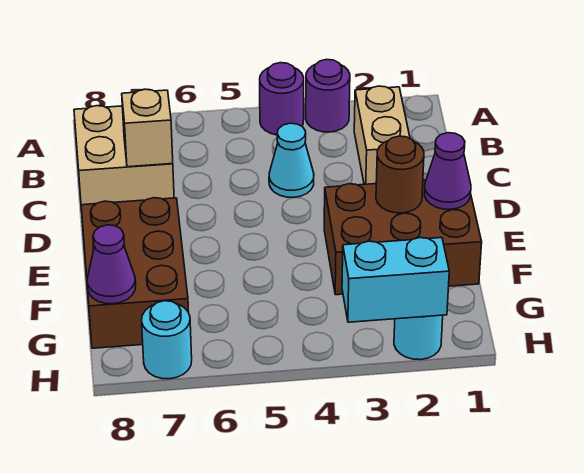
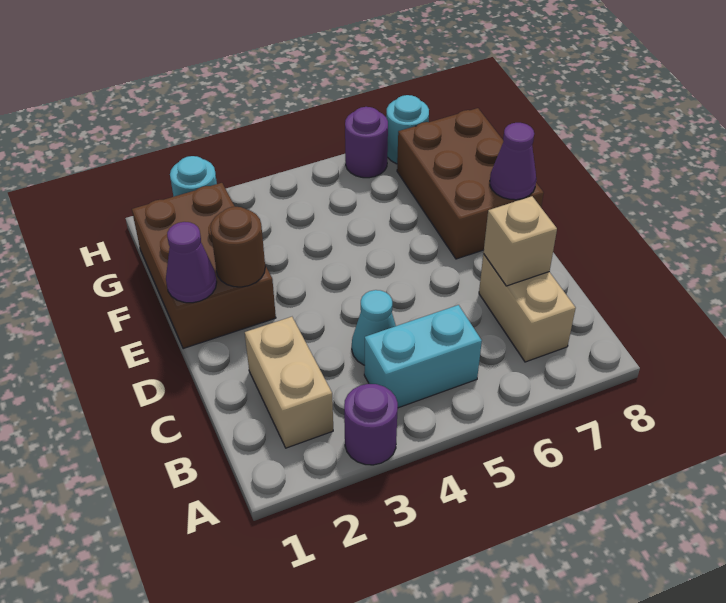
purple 1x1 round brick [260,63,304,135] -> purple 1x1 round brick moved to [345,107,388,178]
tan 2x2 brick [74,106,174,210] -> tan 1x2 brick [479,254,576,362]
brown 2x3 brick [324,180,482,295] -> brown 2x3 brick turned to [132,183,276,349]
purple 1x1 cone [87,225,136,304] -> purple 1x1 cone moved to [490,123,536,200]
cyan 1x2 brick [342,238,449,322] -> cyan 1x2 brick moved to [364,305,482,408]

